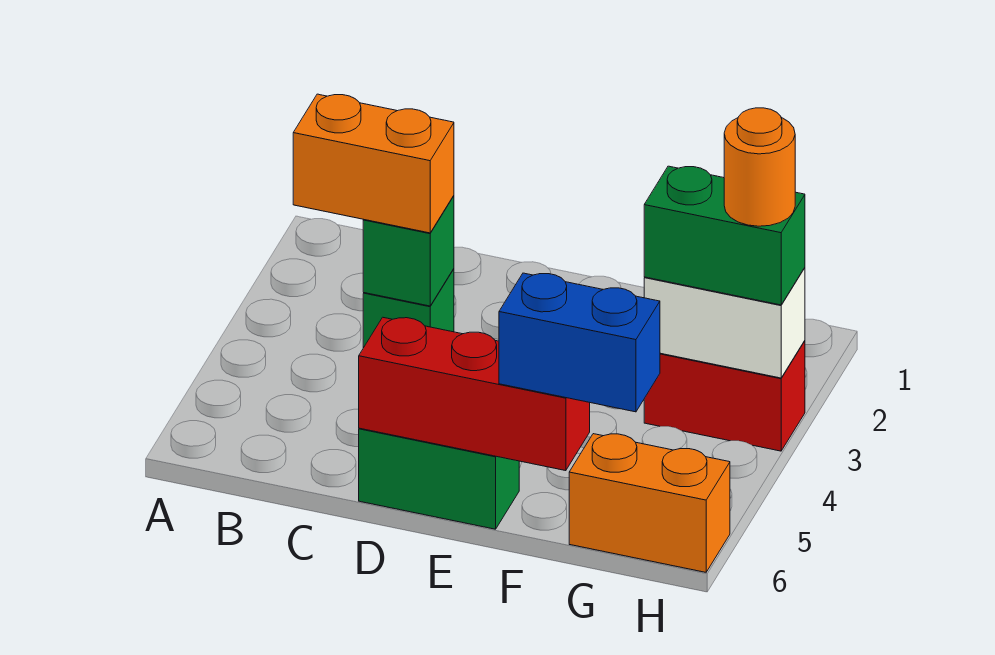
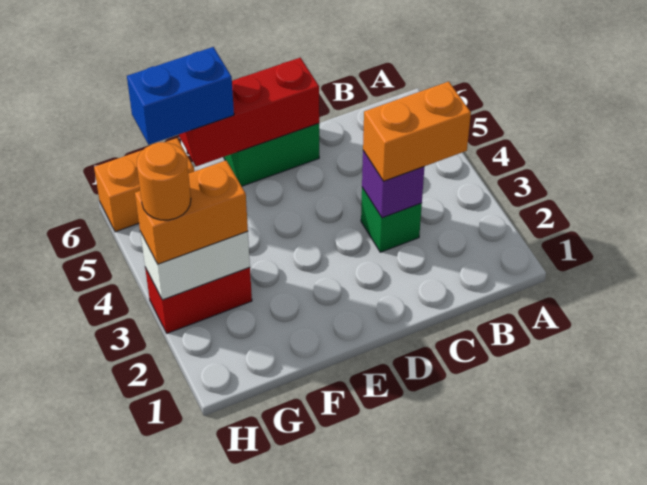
green 1x1 brick [363,196,454,306] -> purple 1x1 brick [362,151,424,218]
green 1x2 brick [644,166,805,305] -> orange 1x2 brick [135,161,248,264]

